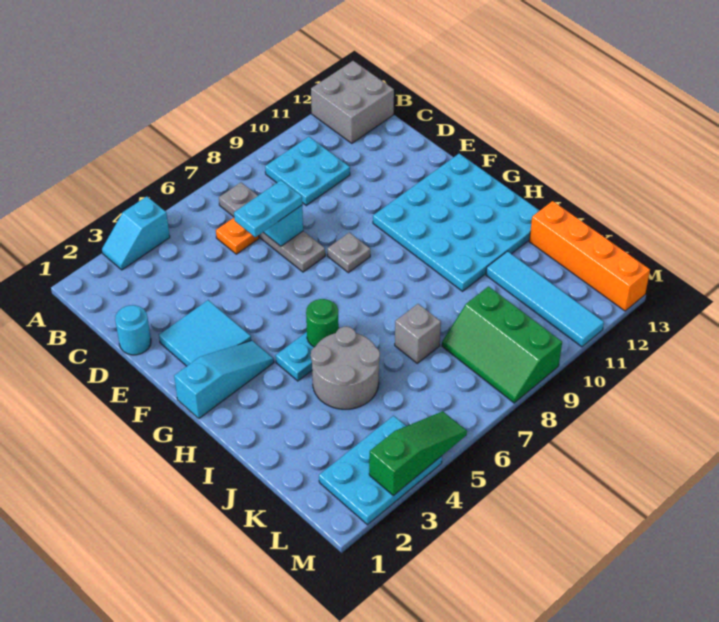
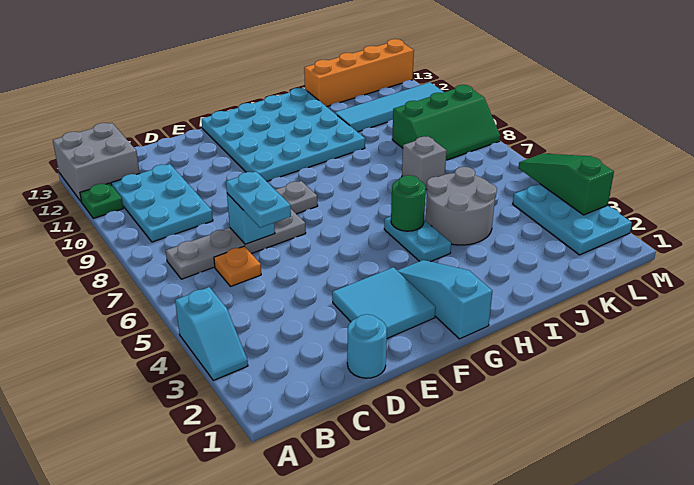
none -> green 1x1 plate [80,183,123,218]
cyan 2x2 plate [265,137,350,205] -> cyan 2x3 plate [111,164,213,242]

